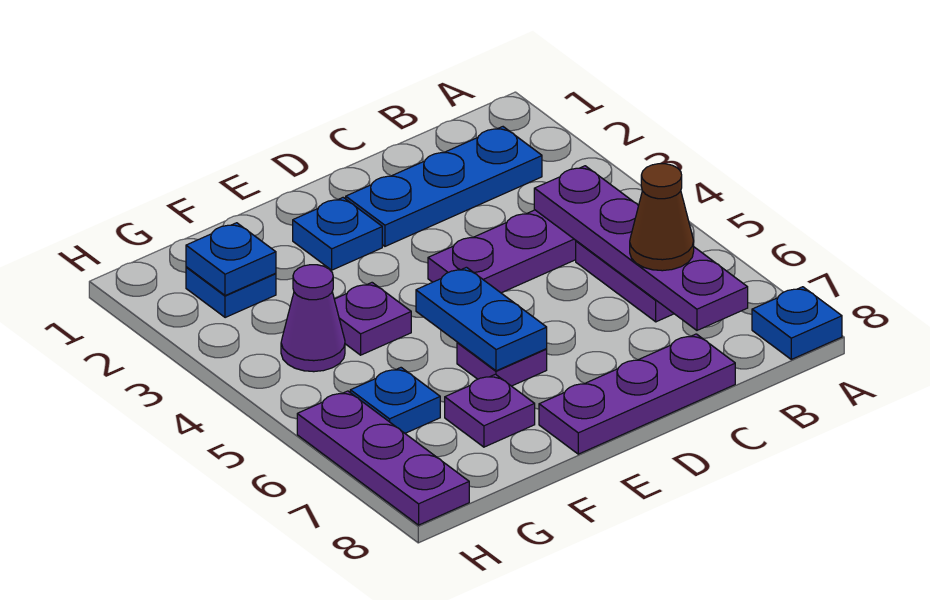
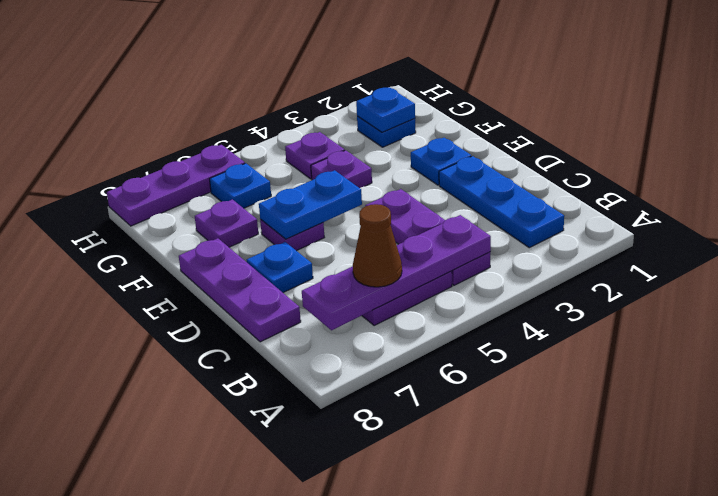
blue 1x1 plate [752,287,842,359] -> blue 1x1 plate moved to [247,242,313,293]
purple 1x1 cone [281,265,345,372] -> purple 1x1 plate [285,132,345,179]

